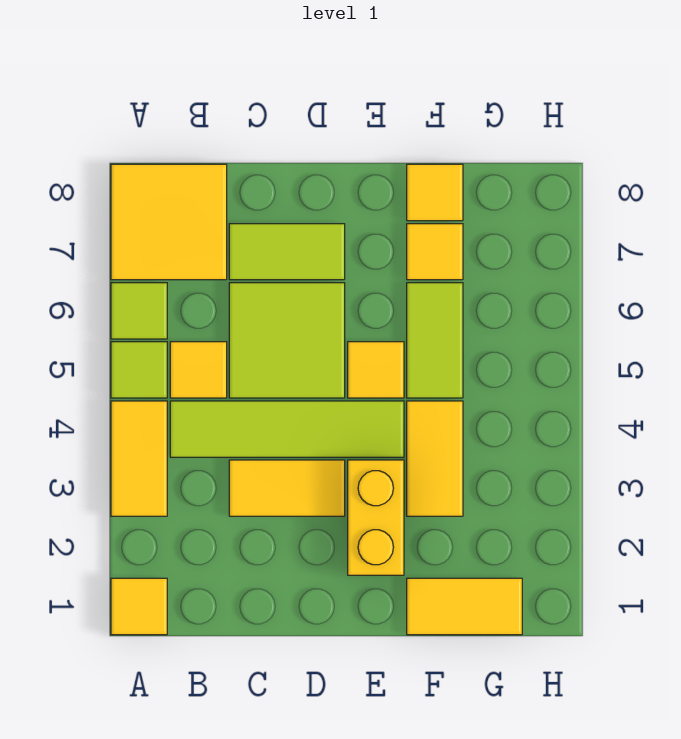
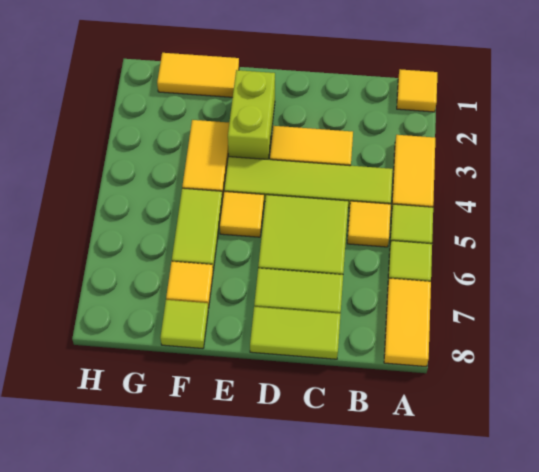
yellow 2x2 tile [111,164,227,280] -> yellow 1x2 tile [384,278,431,367]
none -> lime 1x2 tile [250,307,341,359]
yellow 1x2 brick [348,460,404,575] -> lime 1x2 brick [228,70,275,160]
yellow 1x1 tile [407,164,463,221] -> lime 1x1 tile [160,300,208,349]

